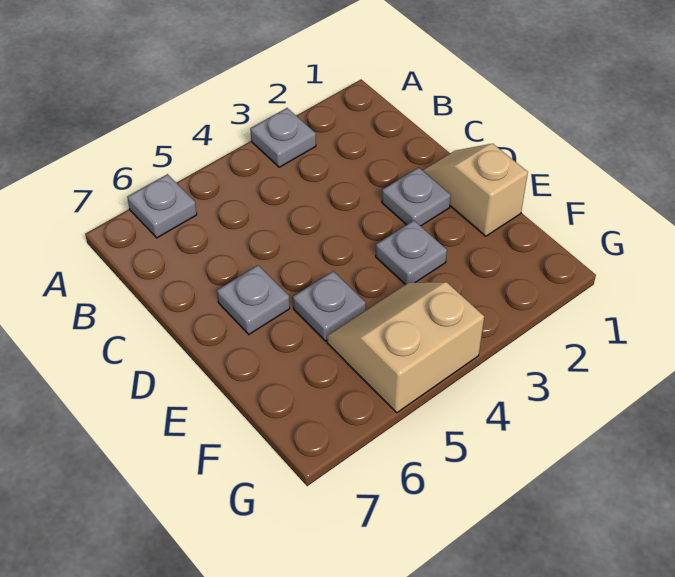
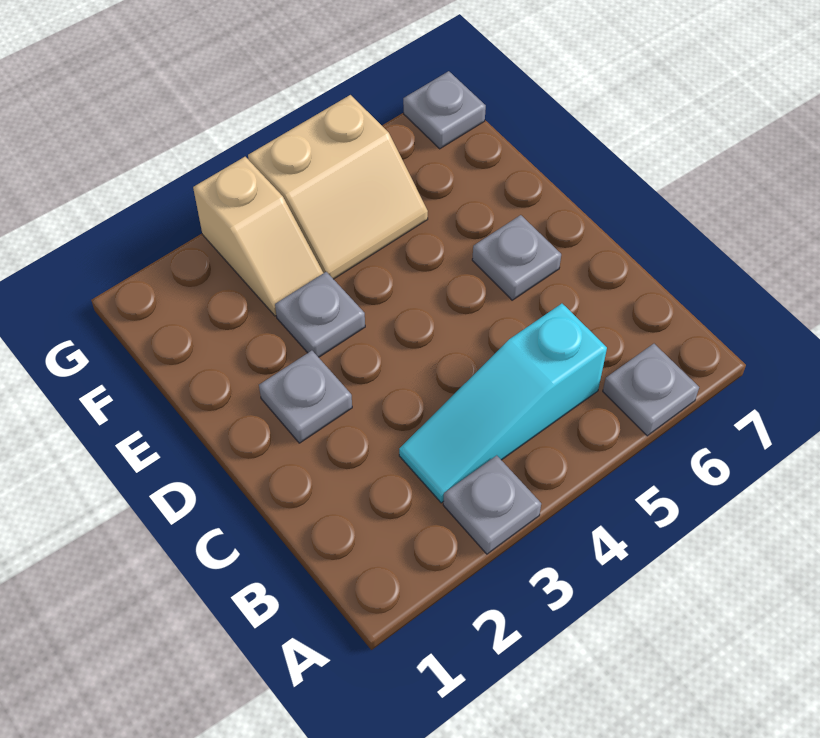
none -> cyan 1x3 slope [399,304,607,503]
tan 1x2 slope [423,144,528,236] -> tan 1x2 slope moved to [193,157,323,316]
grey 1x1 plate [293,271,366,341] -> grey 1x1 plate moved to [403,71,486,149]

